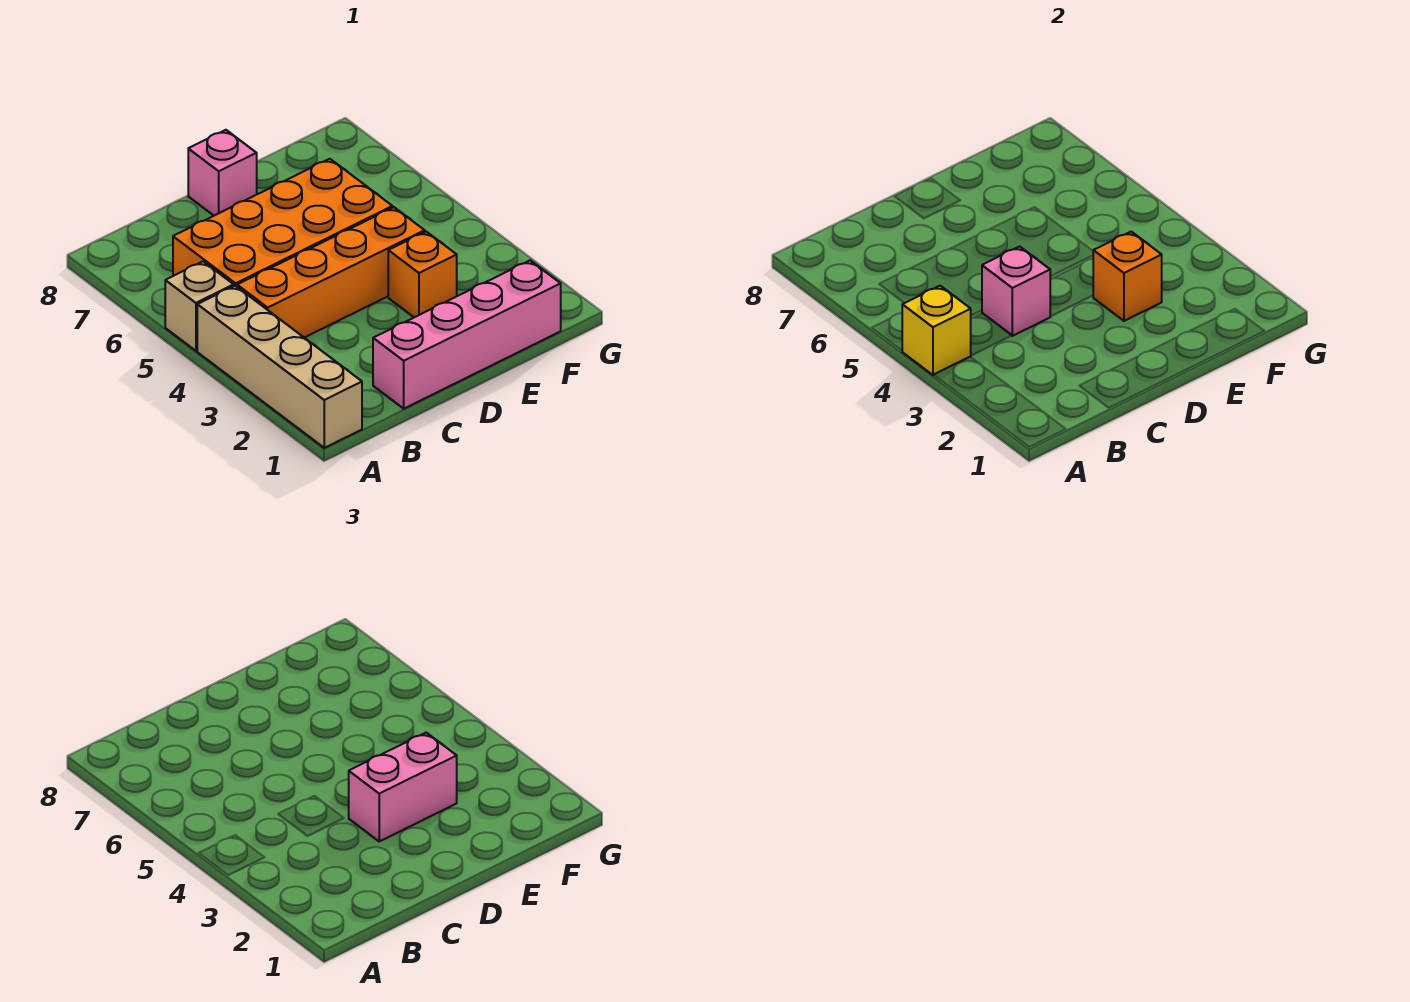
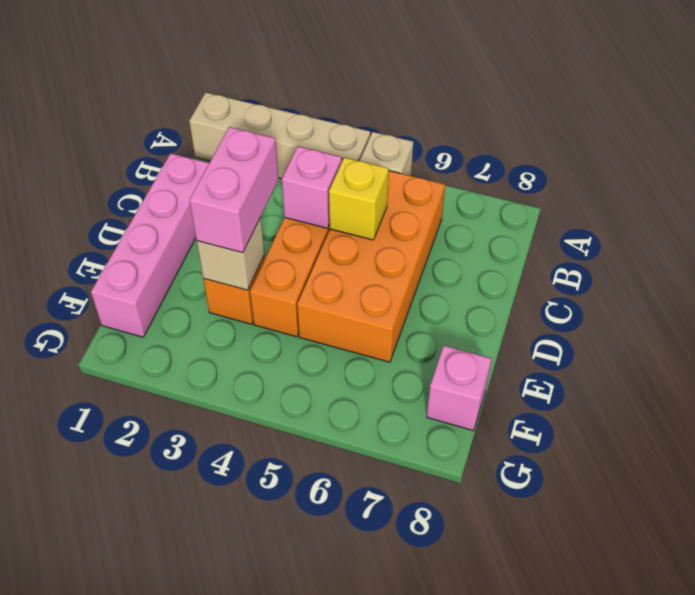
yellow 1x1 brick [902,286,971,375] -> yellow 1x1 brick moved to [329,158,389,240]
pink 1x1 brick [188,130,257,216] -> pink 1x1 brick moved to [427,346,492,431]
orange 1x1 brick [1093,232,1162,321] -> tan 1x1 brick [197,217,264,290]

